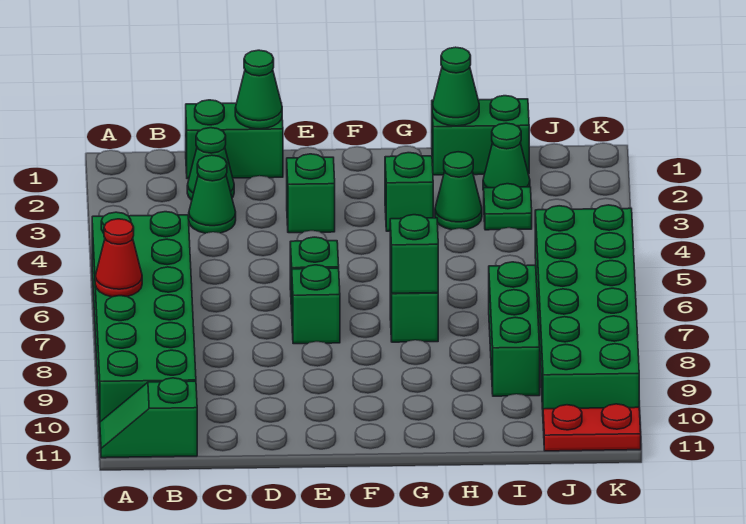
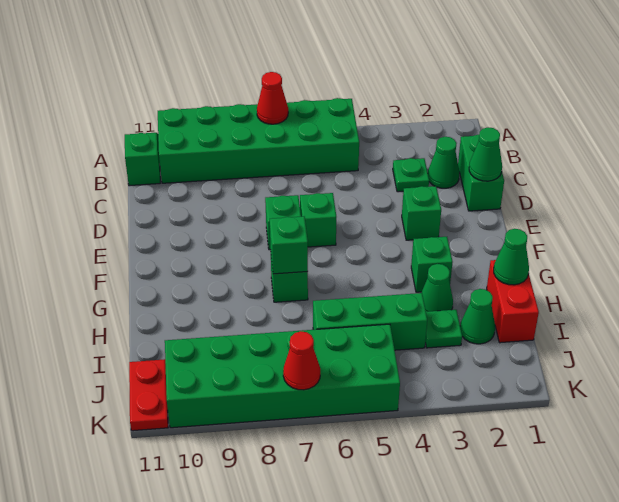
green 1x1 cone [189,155,236,233] -> green 1x1 plate [393,158,429,192]
green 1x2 brick [432,96,529,175] -> red 1x2 brick [487,260,539,343]
green 1x3 brick [489,262,540,396] -> green 1x3 brick moved to [313,293,427,350]
none -> red 1x1 cone [283,331,320,390]

